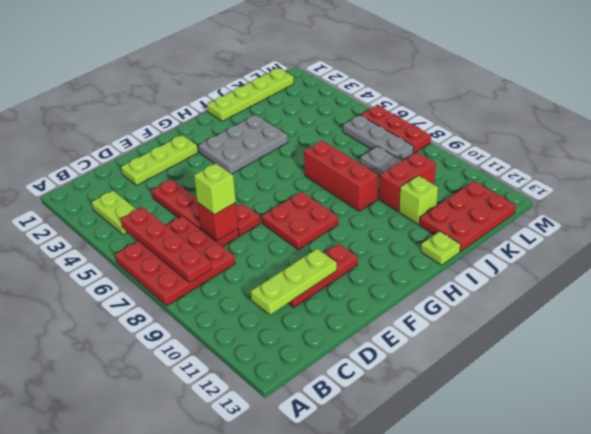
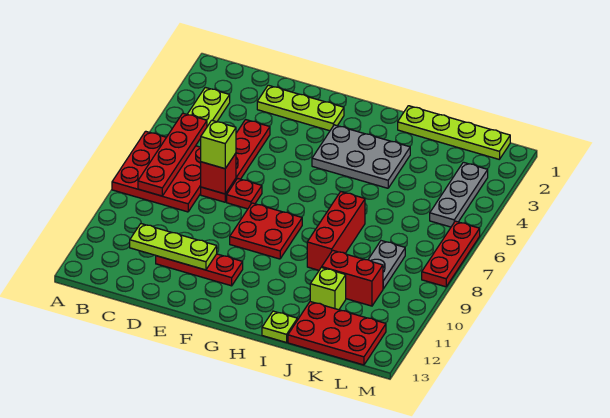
grey 1x3 plate [343,115,414,160] -> grey 1x3 plate moved to [430,162,488,227]

